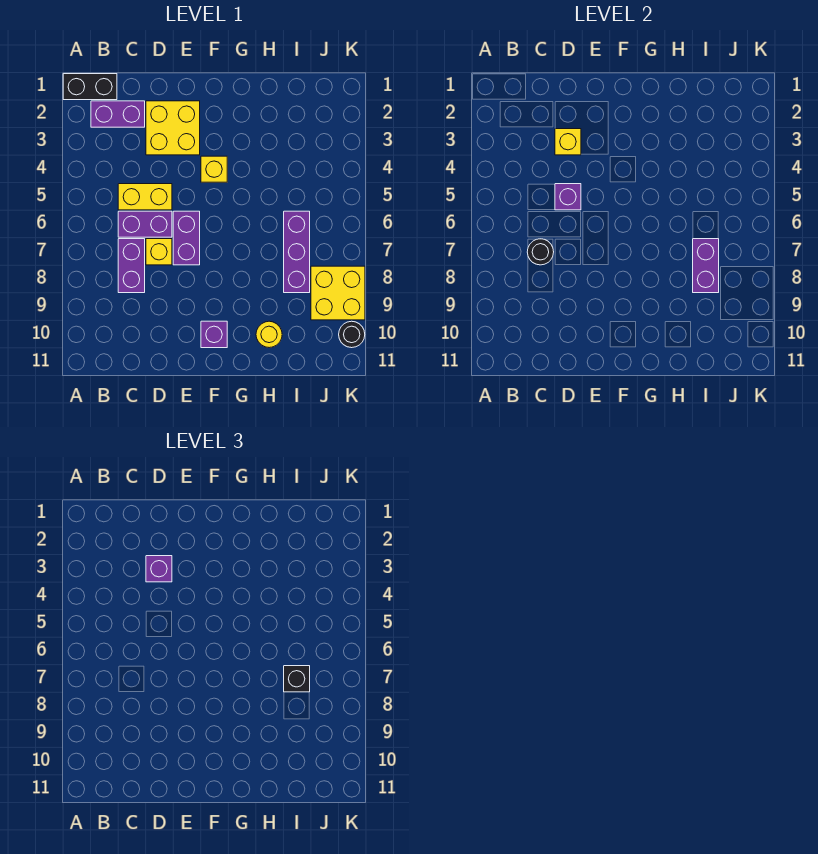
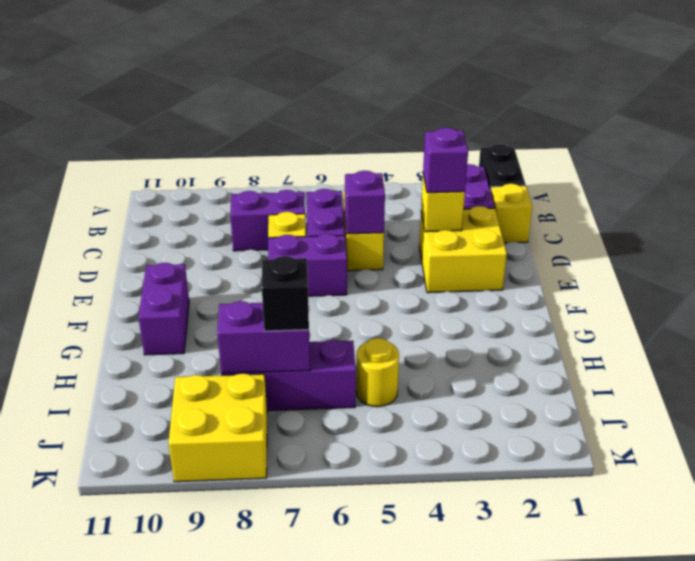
black 1x1 round brick [527,239,554,265] -> none
yellow 1x1 brick [201,156,227,182] -> yellow 1x1 brick moved to [491,184,532,243]
purple 1x1 brick [201,321,227,348] -> purple 1x2 brick [138,263,189,355]
yellow 1x1 round brick [256,321,282,348] -> yellow 1x1 round brick moved to [356,338,399,407]
black 1x1 round brick [339,321,365,348] -> none

